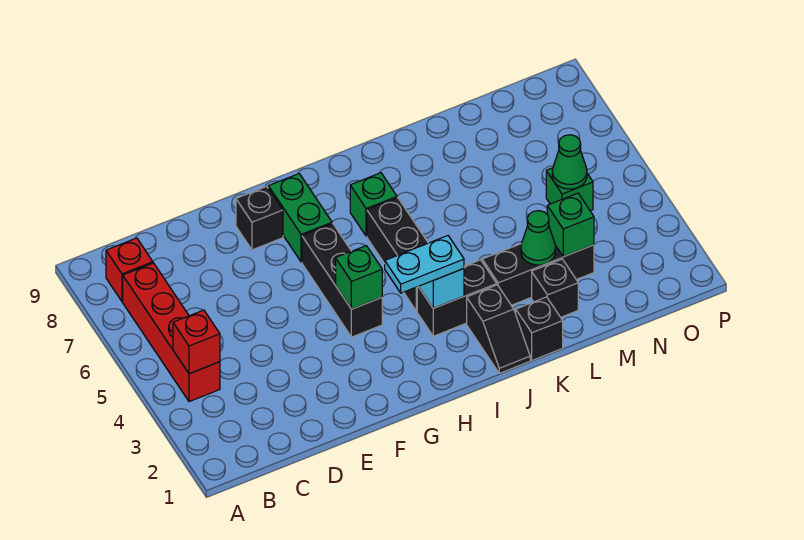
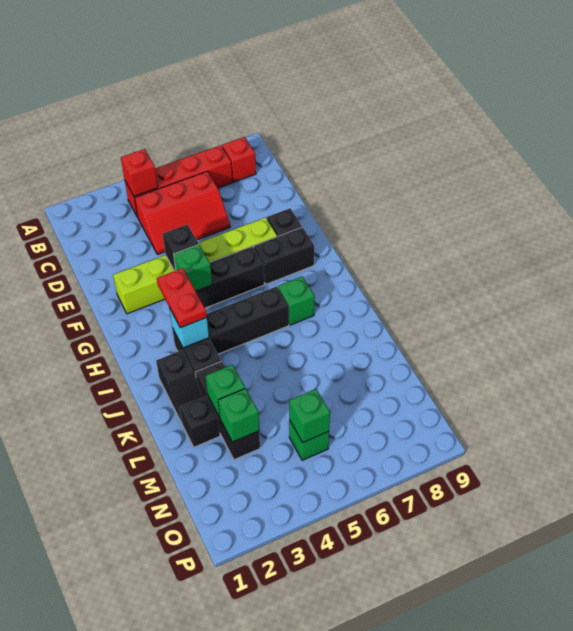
none -> red 2x3 slope [135,171,230,254]
none -> lime 1x6 brick [113,217,277,314]
green 1x2 brick [268,174,332,262] -> black 1x2 brick [254,227,314,284]
cyan 1x2 plate [385,236,464,293] -> red 1x2 plate [157,268,207,328]
black 1x2 slope [467,285,530,373] -> black 1x2 slope turned to [156,350,203,423]
black 1x1 brick [516,297,563,360] -> black 1x1 brick moved to [163,224,199,271]
green 1x1 cone [521,211,555,265] -> green 1x1 brick [205,365,245,417]
green 1x1 cone [552,135,587,189] -> green 1x1 brick [289,389,330,443]

